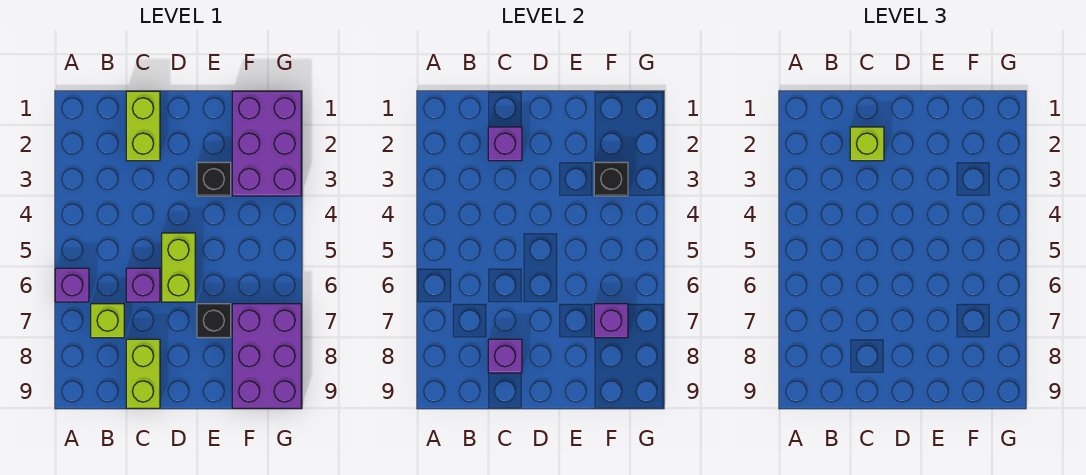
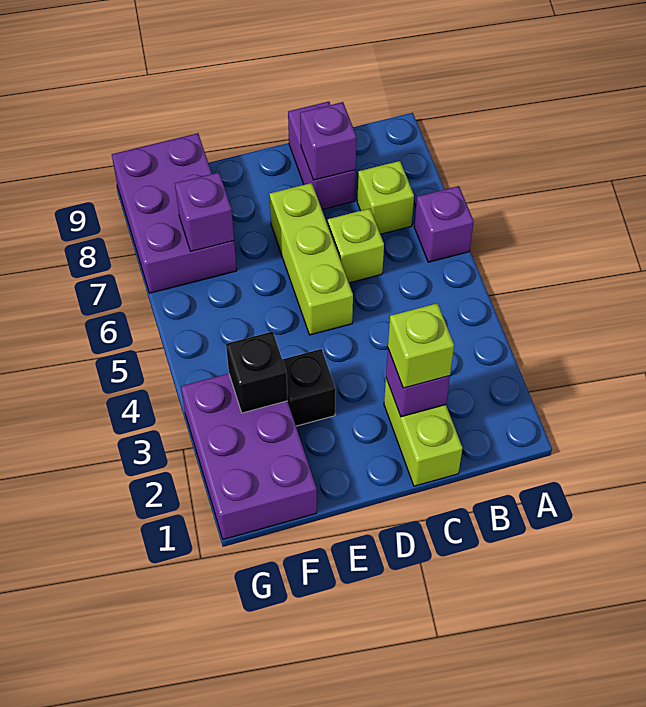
purple 1x1 brick [126,268,160,302] -> lime 1x1 brick [328,209,384,283]
lime 1x2 brick [126,339,160,408] -> purple 1x2 brick [288,102,356,210]
lime 1x2 brick [162,233,195,302] -> lime 1x3 brick [270,183,353,335]
black 1x1 brick [197,304,231,338] -> none

